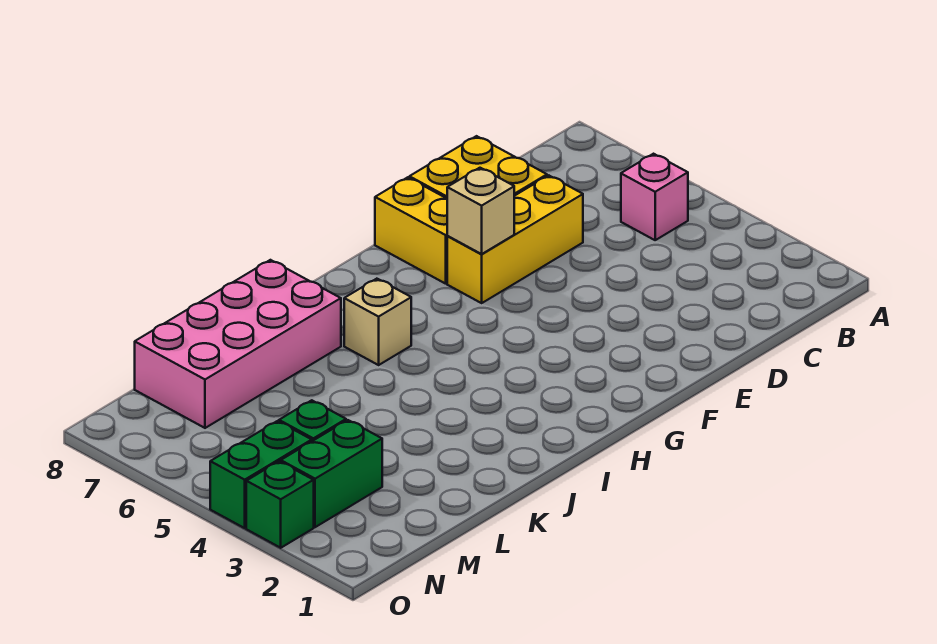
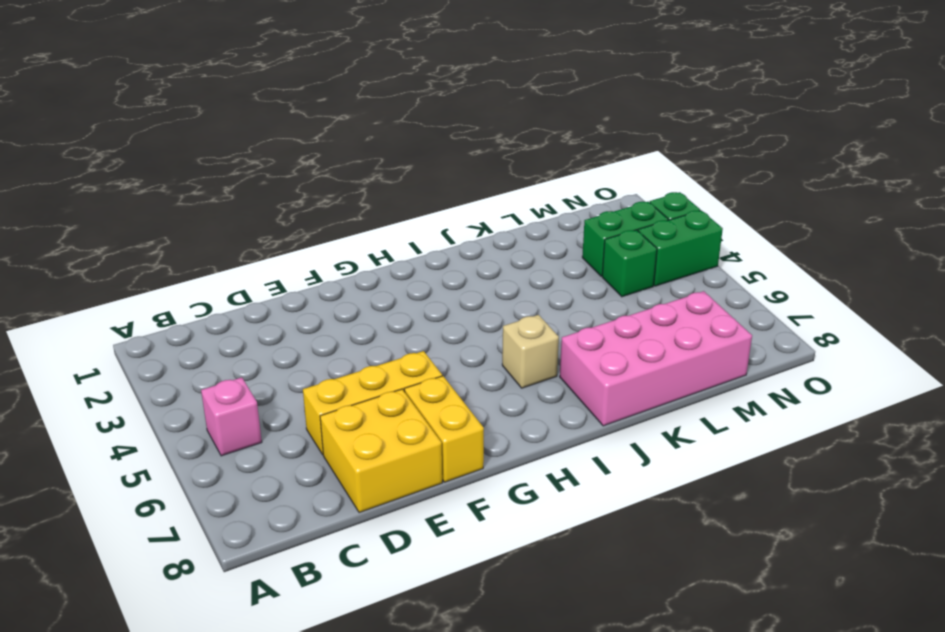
tan 1x1 brick [447,168,514,254] -> none

